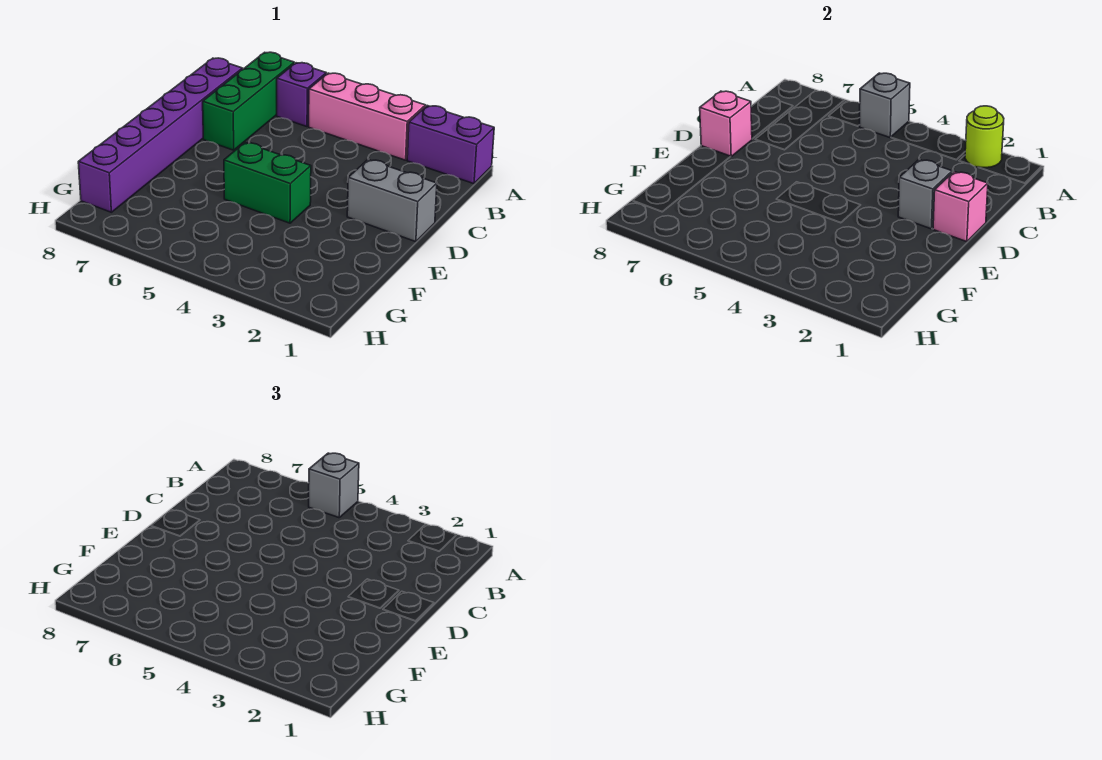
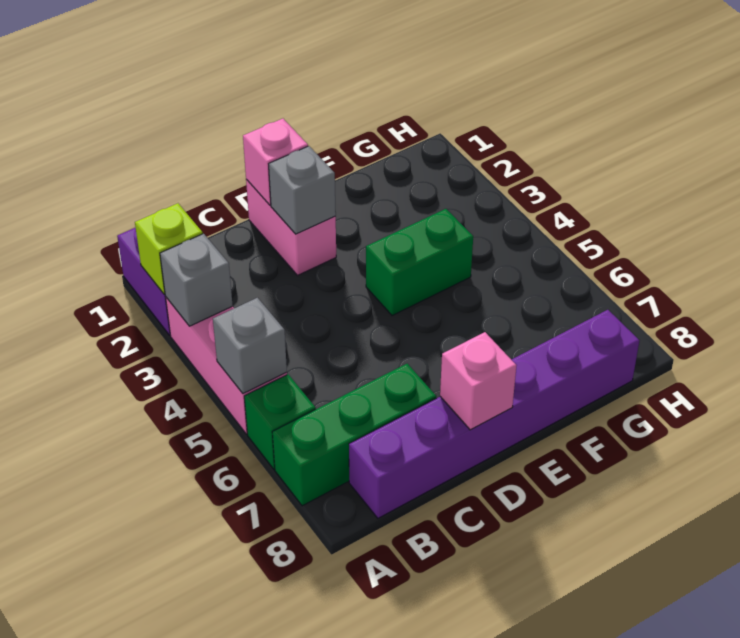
lime 1x1 round brick [965,106,1004,168] -> lime 1x1 brick [135,203,203,294]
grey 1x1 brick [309,453,359,518] -> grey 1x1 brick moved to [160,234,233,326]
purple 1x1 brick [277,63,326,127] -> green 1x1 brick [244,375,316,469]
grey 1x2 brick [347,160,437,242] -> pink 1x2 brick [246,179,336,275]
green 1x2 brick [224,143,311,223] -> green 1x2 brick turned to [366,209,473,316]

